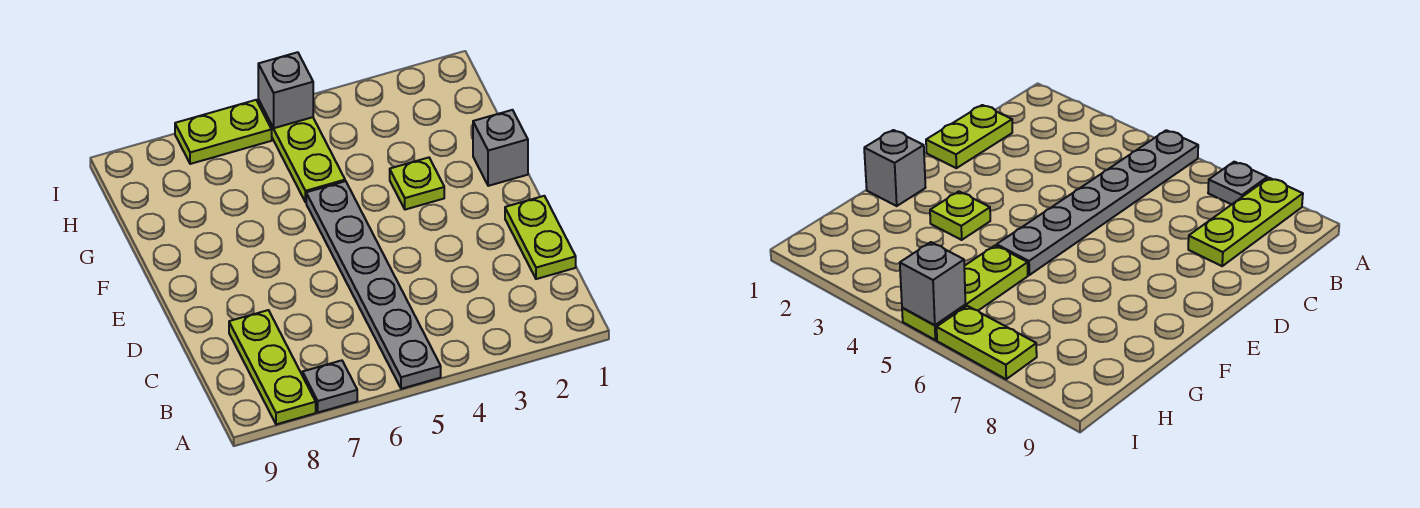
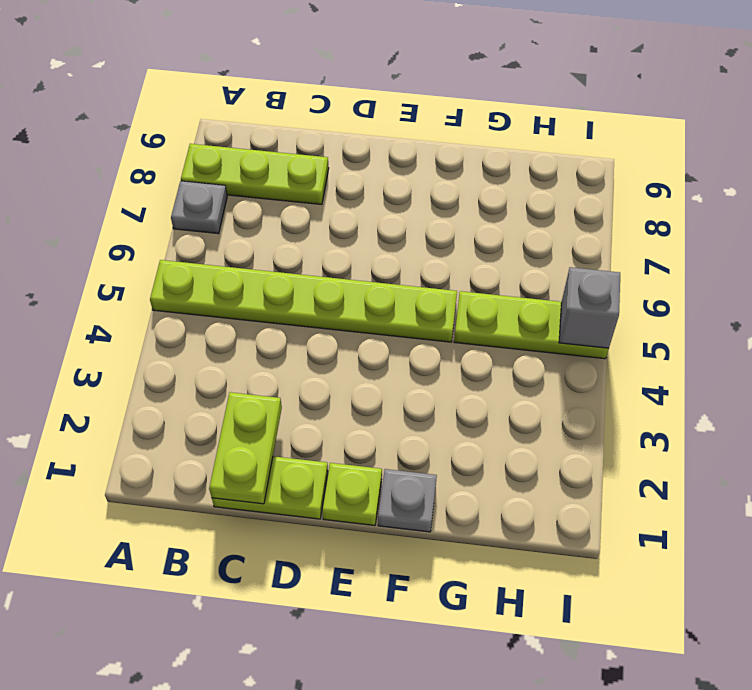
grey 1x6 plate [306,181,441,389] -> lime 1x6 plate [150,260,457,342]
grey 1x1 brick [473,110,528,186] -> grey 1x1 plate [378,469,437,532]
lime 1x1 plate [390,158,444,210] -> lime 1x1 plate moved to [322,463,382,526]
lime 1x2 plate [175,100,272,164] -> lime 1x2 plate moved to [209,392,282,504]

